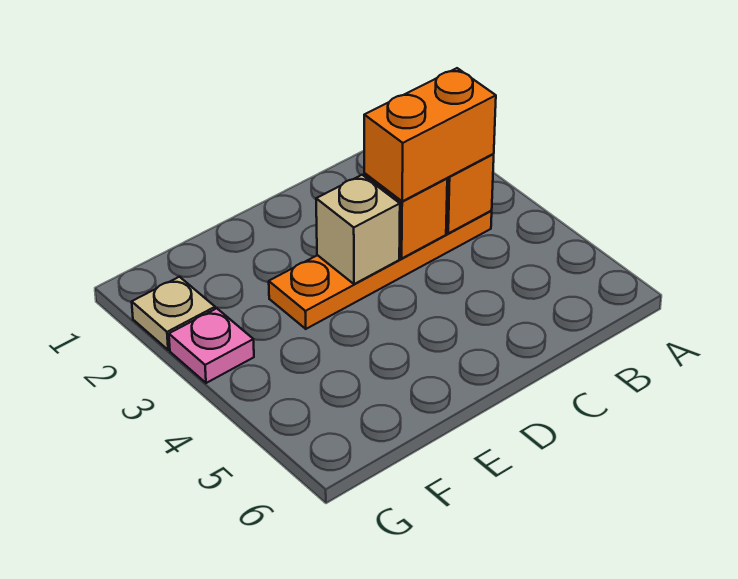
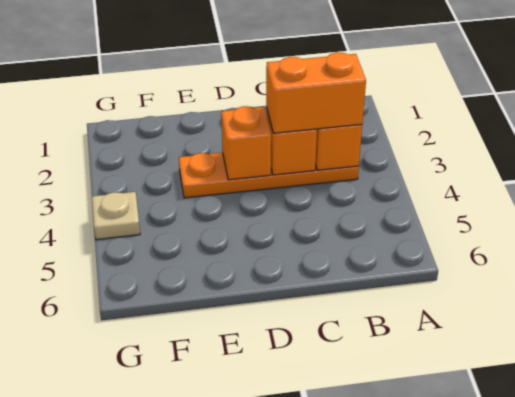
tan 1x1 brick [316,175,400,284] -> orange 1x1 brick [221,106,271,180]
tan 1x1 plate [132,277,215,350] -> tan 1x1 plate moved to [92,192,140,240]
pink 1x1 plate [169,308,254,383] -> none

